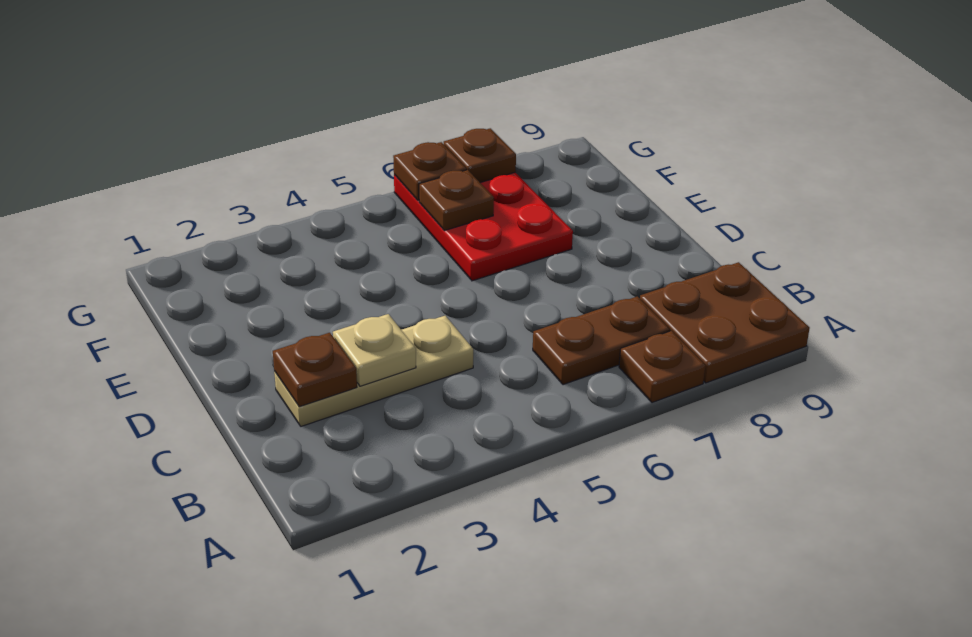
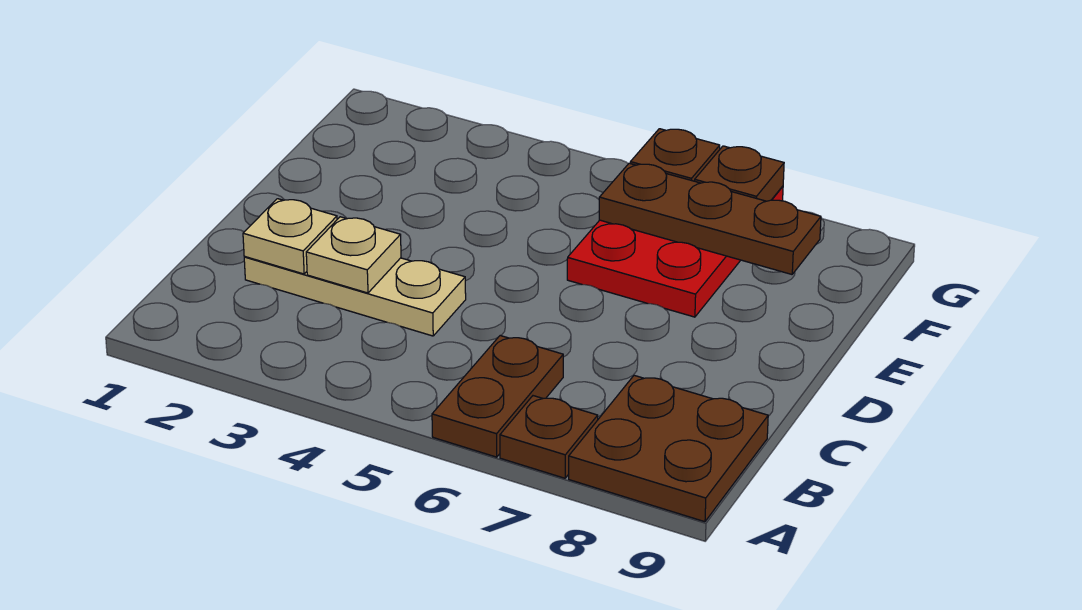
brown 1x2 plate [533,296,670,385] -> brown 1x2 plate turned to [432,336,563,457]
brown 1x1 plate [273,333,357,407] -> tan 1x1 plate [243,199,337,274]
brown 1x1 plate [419,170,494,231] -> brown 1x3 plate [599,163,821,274]

